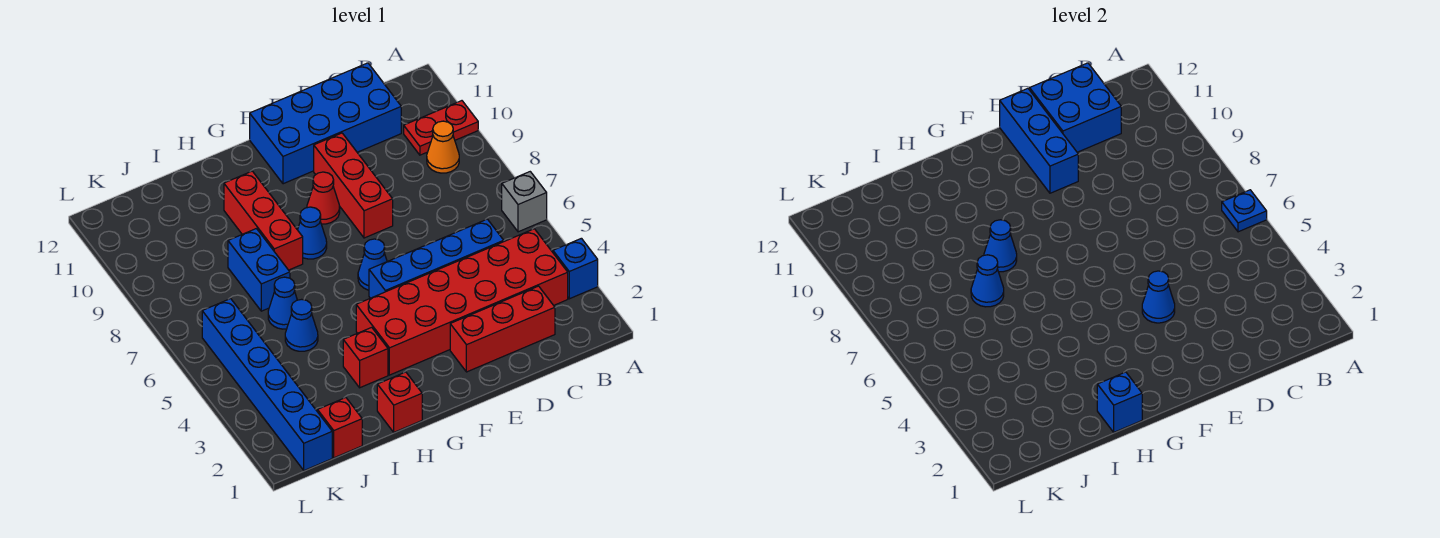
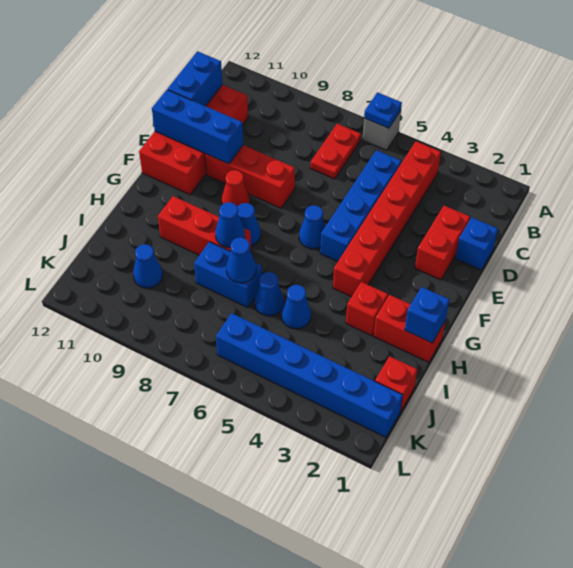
blue 1x1 brick [553,238,598,299] -> blue 1x1 brick moved to [455,217,498,270]
red 1x2 plate [404,101,478,155] -> red 1x2 plate moved to [310,124,361,179]
red 2x6 brick [356,229,568,375] -> red 1x6 brick [333,141,441,297]
orange 1x1 cone [427,121,459,173] -> none
red 1x3 brick [450,286,555,372] -> red 1x2 brick [415,206,470,280]
blue 2x4 brick [250,63,401,184] -> red 2x4 brick [139,85,248,195]
blue 2x2 brick [1030,63,1121,152] -> blue 1x2 brick [168,51,223,106]
blue 1x1 cone [1142,271,1175,323] -> blue 1x1 cone moved to [133,244,163,288]
red 1x1 brick [377,372,422,432] -> red 1x2 brick [374,295,445,362]

